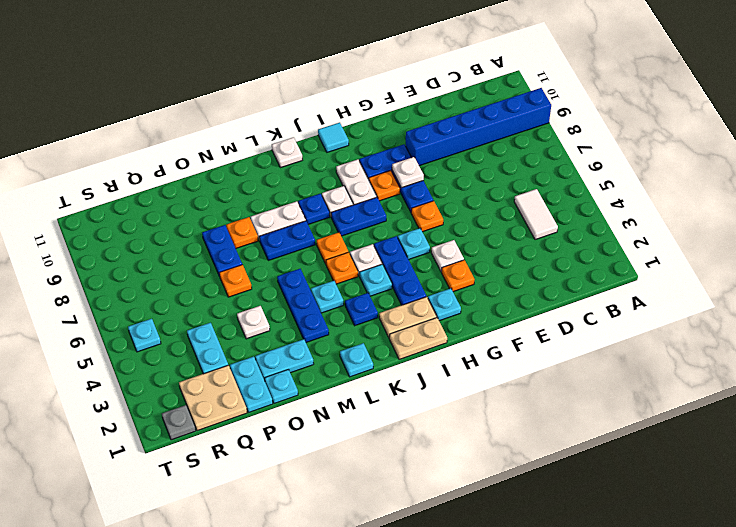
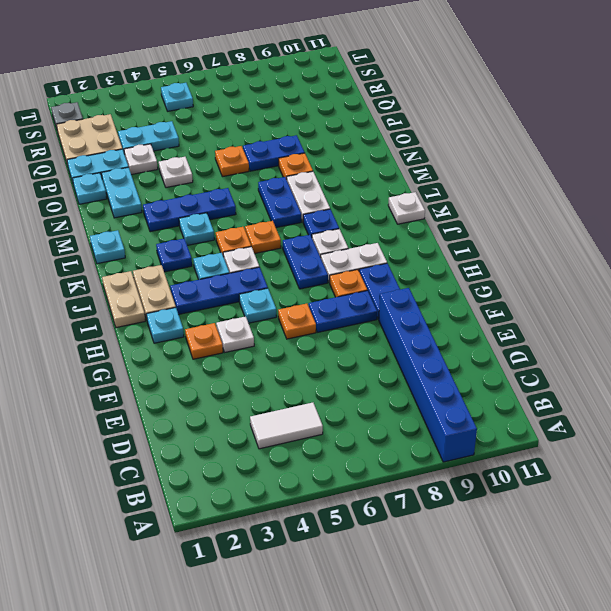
white 1x1 plate [392,157,424,188] -> white 1x1 plate moved to [124,144,158,175]
cyan 1x1 tile [318,123,349,152] -> none

